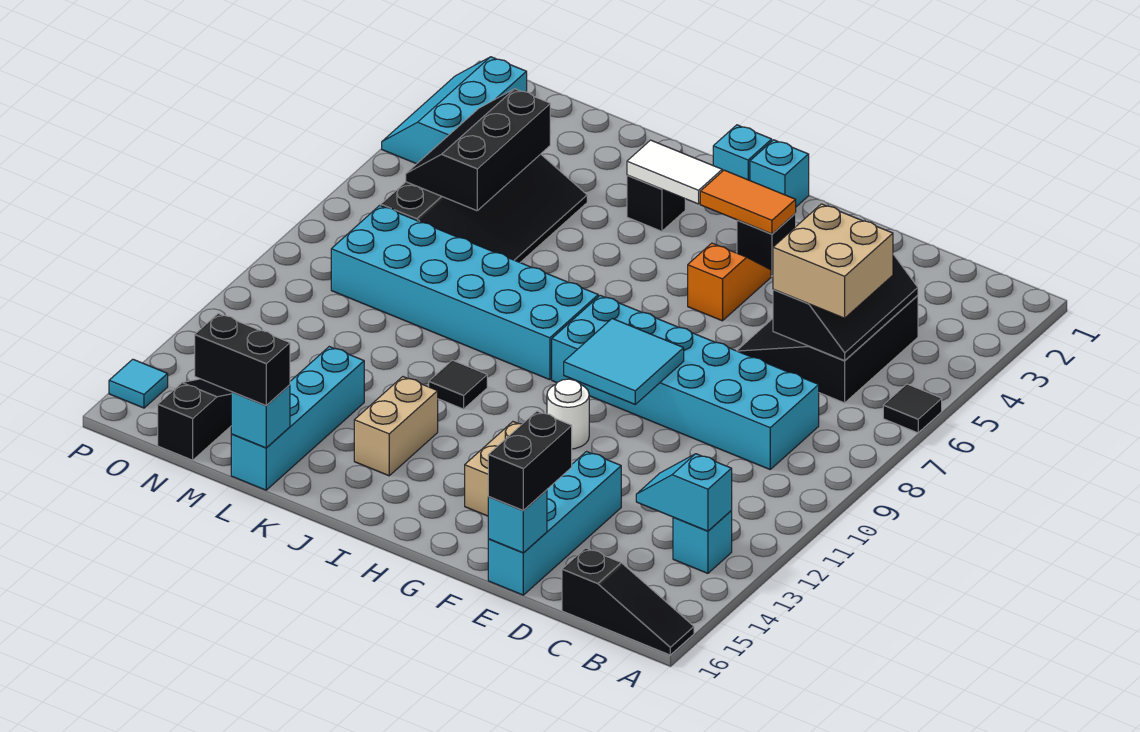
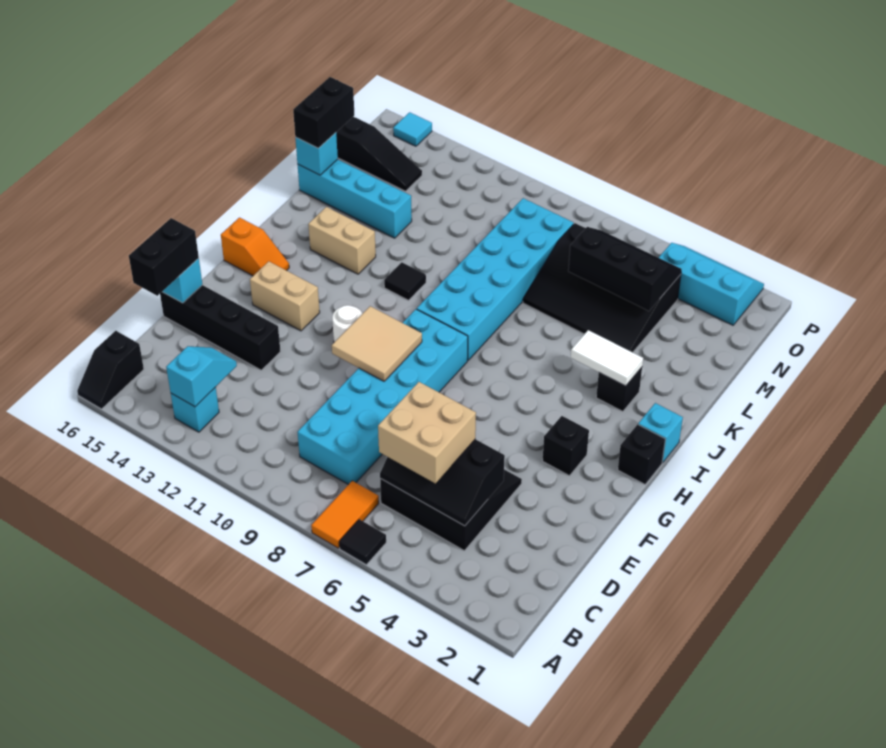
black 1x3 slope [562,548,694,655] -> black 1x2 slope [77,331,144,409]
cyan 1x4 brick [488,452,621,595] -> black 1x4 brick [160,285,281,370]
black 1x2 brick [488,411,572,511] -> black 1x2 brick turned to [129,218,199,296]
cyan 2x2 tile [564,319,684,404] -> tan 2x2 tile [332,306,422,381]
orange 1x2 tile [700,170,796,234] -> orange 1x2 tile moved to [311,481,379,548]
orange 1x2 slope [688,243,771,321] -> orange 1x2 slope moved to [221,218,289,276]
cyan 1x1 brick [750,140,809,207] -> black 1x1 brick [618,424,665,484]
white 1x2 tile [627,140,722,204] -> white 1x2 tile turned to [571,330,643,386]

